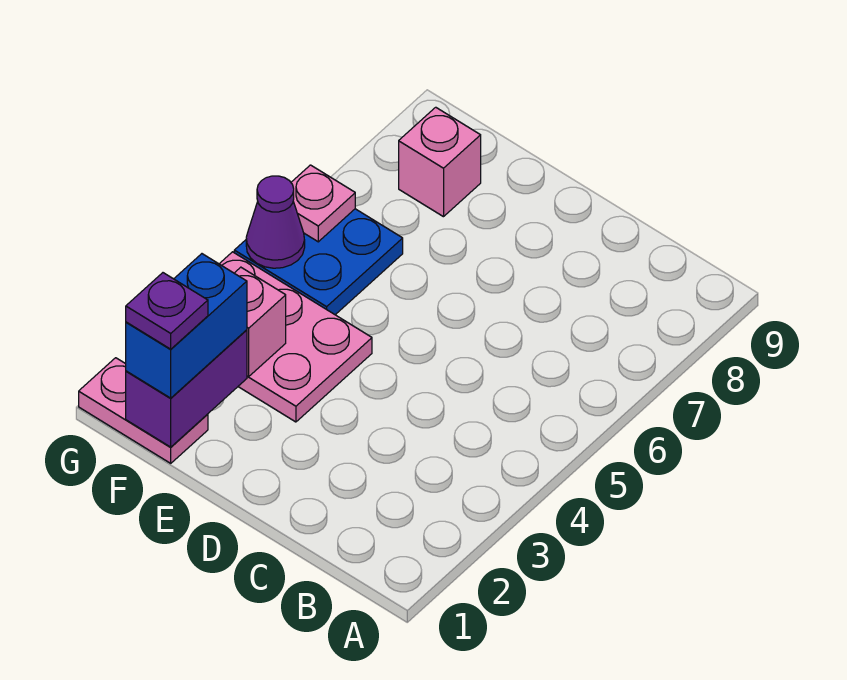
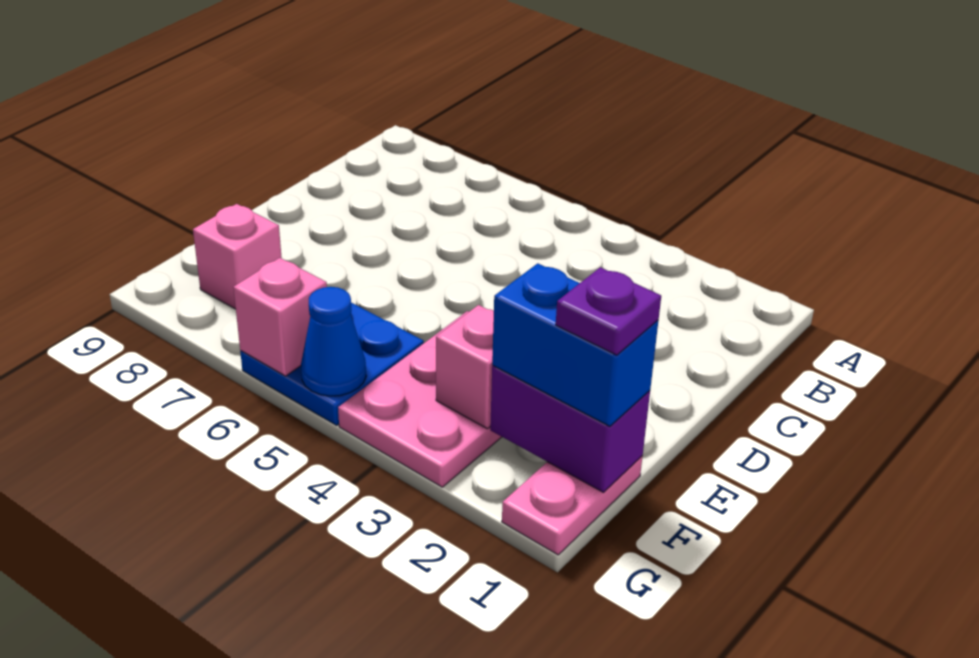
purple 1x1 cone [246,176,305,268] -> blue 1x1 cone [301,287,366,396]
pink 1x1 plate [291,165,355,242] -> pink 1x1 brick [233,258,327,376]

